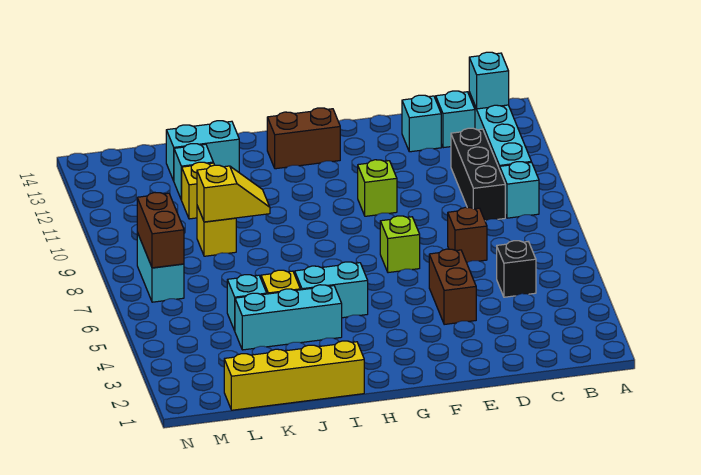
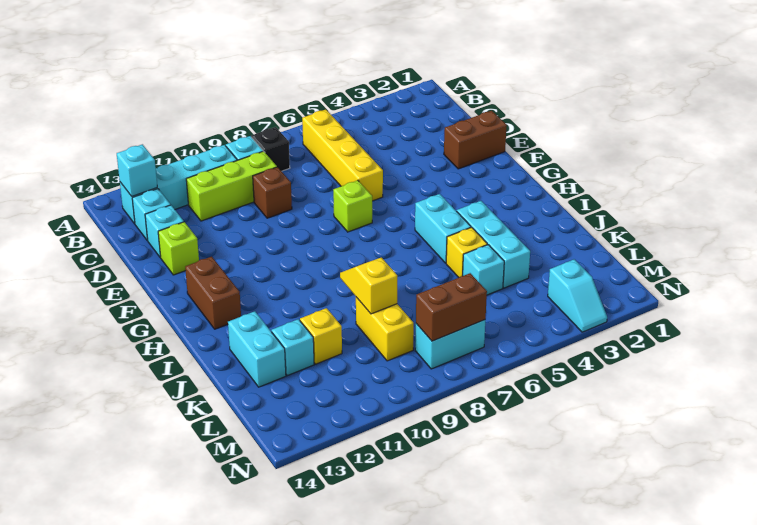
black 1x1 brick [497,241,536,297] -> black 1x1 brick moved to [252,127,290,171]
black 1x3 brick [451,128,505,221] -> lime 1x3 brick [186,151,277,221]
brown 1x1 brick [448,207,487,263] -> brown 1x1 brick moved to [253,167,292,218]
brown 1x2 brick [429,249,476,325] -> brown 1x2 brick moved to [444,111,507,169]
lime 1x1 brick [358,160,397,216] -> lime 1x1 brick moved to [158,222,199,275]
yellow 1x4 brick [224,341,364,410] -> yellow 1x4 brick moved to [302,110,383,201]
yellow 1x1 brick [197,206,236,256] -> yellow 1x2 brick [356,297,414,361]
none -> cyan 1x2 slope [548,259,607,332]

